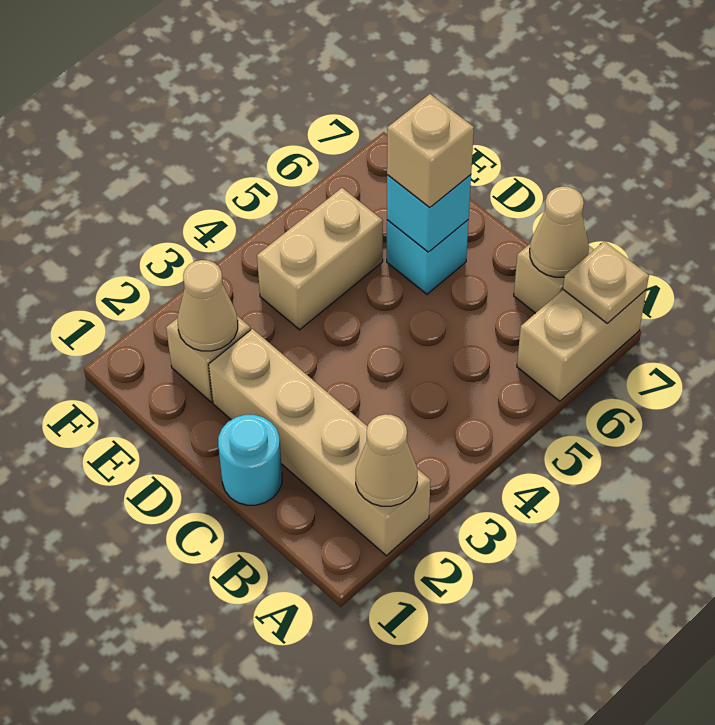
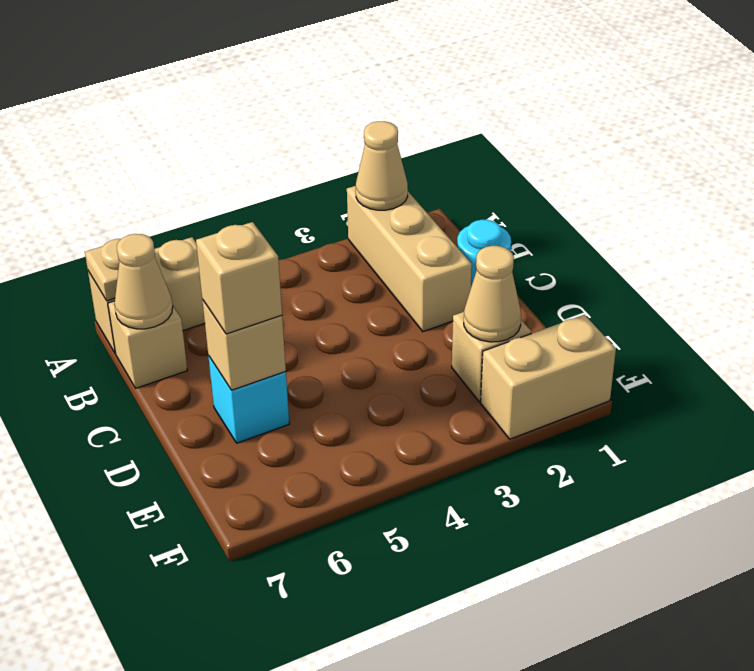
tan 1x4 brick [209,329,431,556] -> tan 1x3 brick [347,186,472,332]
cyan 1x1 brick [387,175,471,252] -> tan 1x1 brick [202,300,286,390]
tan 1x2 brick [257,188,383,330] -> tan 1x2 brick moved to [481,315,616,439]

